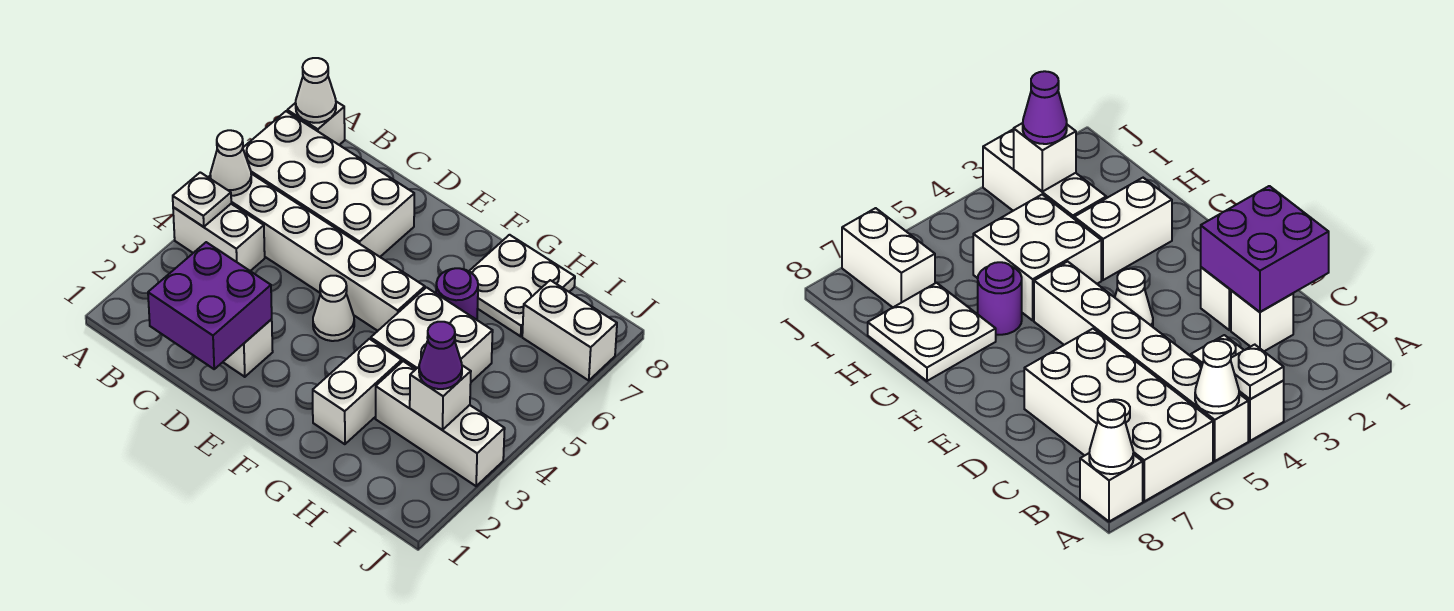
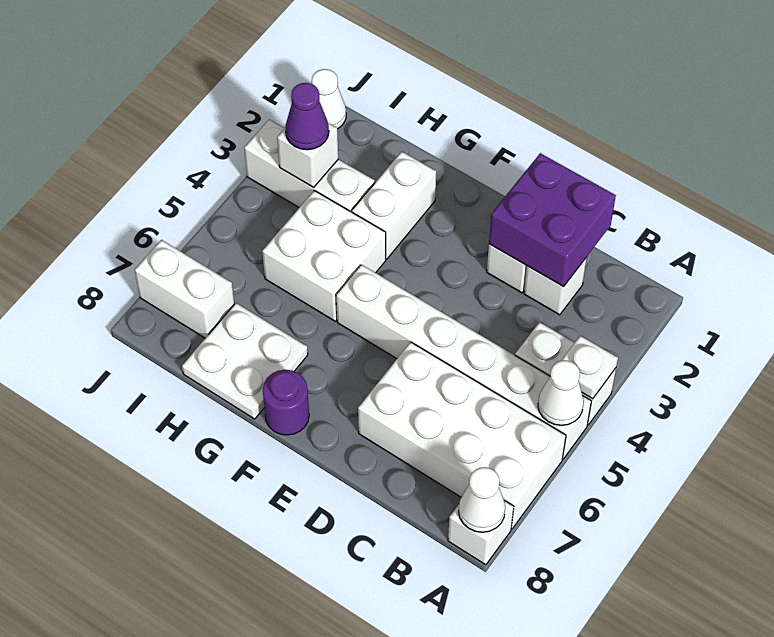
white 1x1 cone [313,276,354,341] -> white 1x1 cone moved to [312,69,346,129]
purple 1x1 round brick [436,268,478,320] -> purple 1x1 round brick moved to [263,370,309,435]

